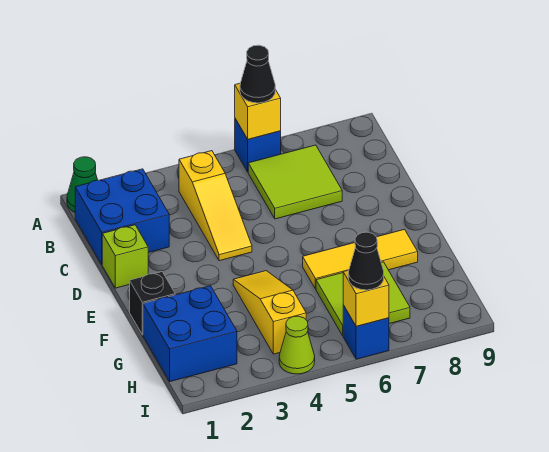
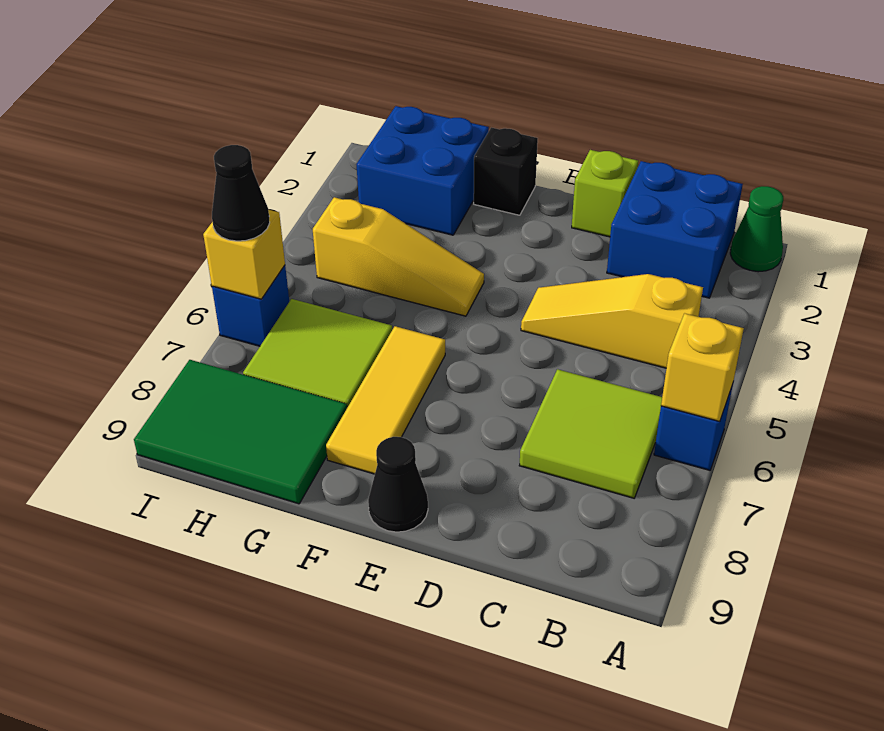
black 1x1 cone [240,45,275,103] -> black 1x1 cone moved to [368,437,428,532]
none -> green 2x3 tile [134,360,347,504]
lime 1x1 cone [279,316,315,374] -> none

